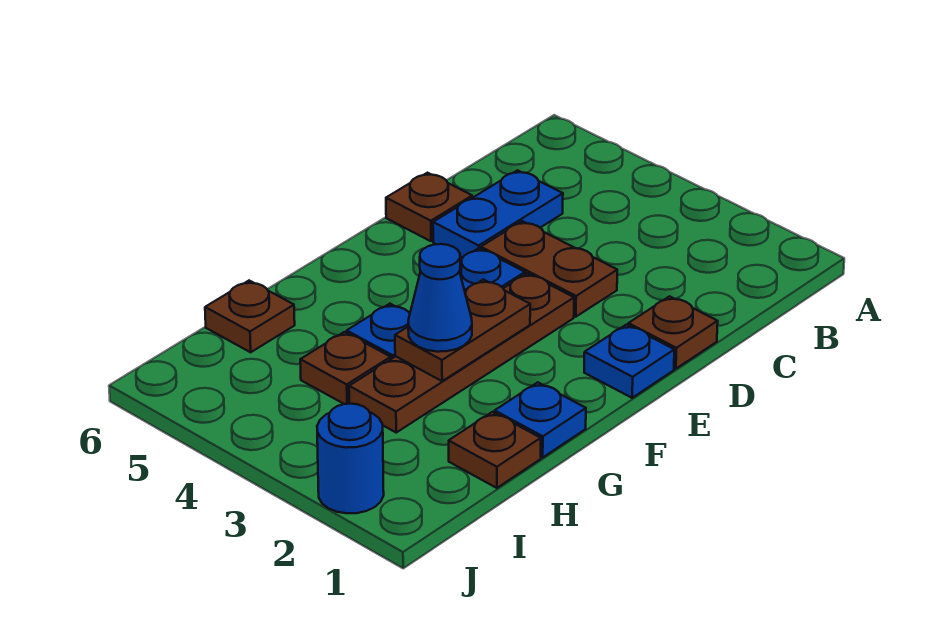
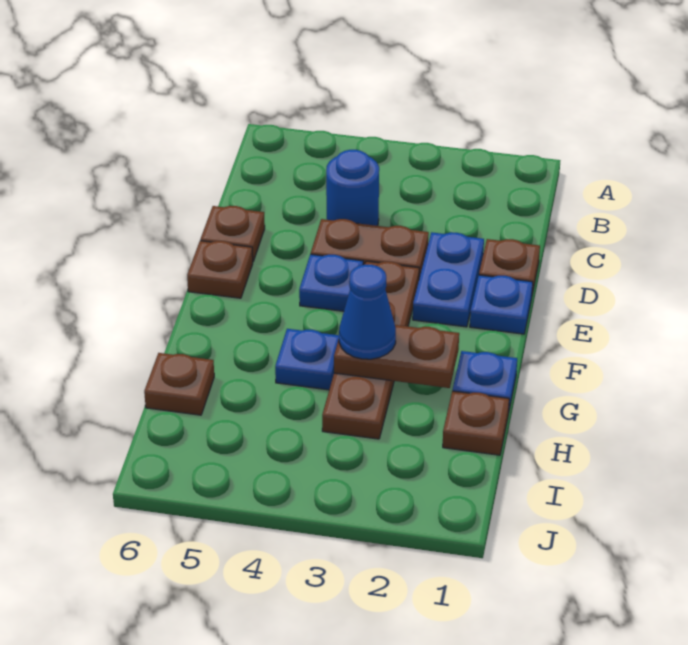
blue 1x2 plate [433,170,563,258] -> blue 1x2 plate moved to [413,232,484,327]
brown 1x2 plate [395,279,530,381] -> brown 1x2 plate turned to [334,325,459,388]
brown 1x1 plate [300,332,391,404] -> brown 1x1 plate moved to [187,241,253,298]
blue 1x1 round brick [317,404,384,513] -> blue 1x1 round brick moved to [326,150,379,226]

